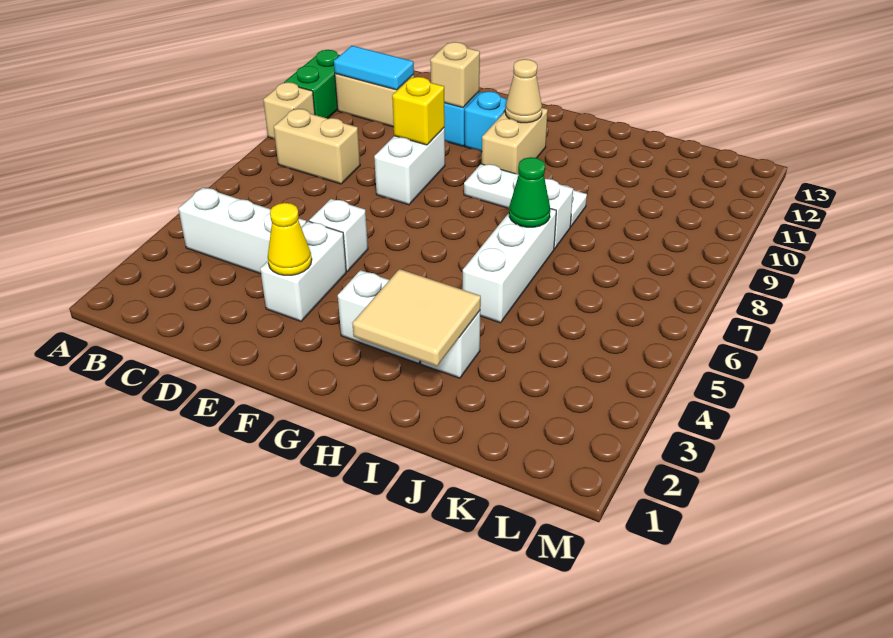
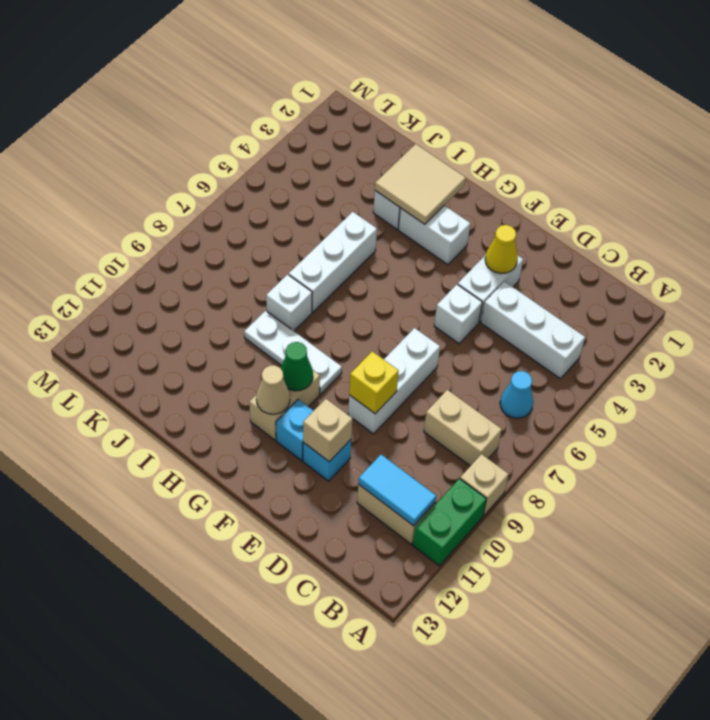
none -> cyan 1x1 cone [500,371,533,418]
white 1x2 brick [374,128,445,205] -> white 1x3 brick [348,328,440,434]
green 1x1 cone [509,157,550,227] -> green 1x1 cone moved to [281,342,313,391]

